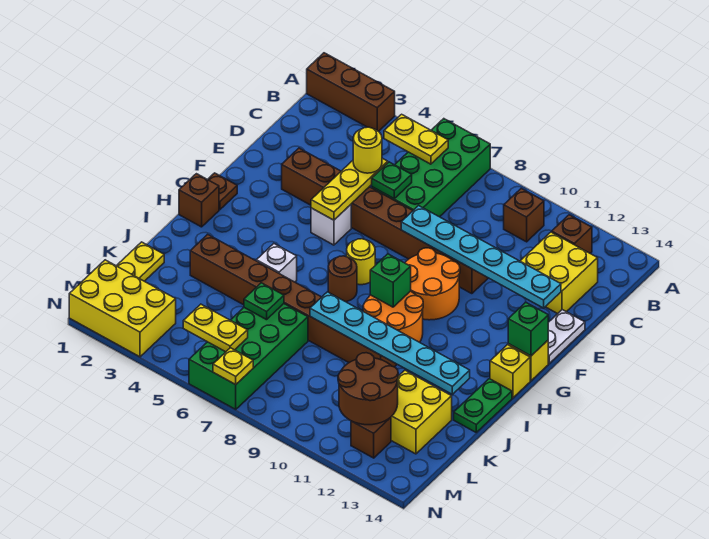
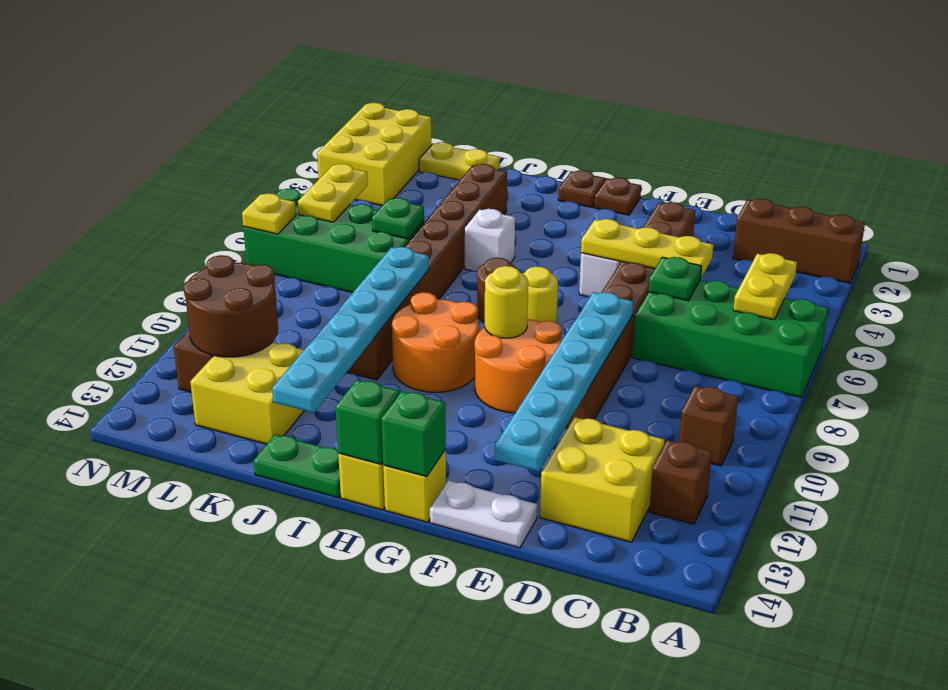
brown 1x3 brick [307,53,395,132] -> brown 1x3 brick turned to [733,199,865,283]
yellow 1x1 round brick [353,127,382,173] -> yellow 1x1 round brick moved to [485,266,528,338]
brown 1x1 brick [179,174,219,227] -> brown 1x1 plate [558,170,605,208]
green 1x1 brick [370,254,411,307] -> green 1x1 brick moved to [336,380,399,464]

